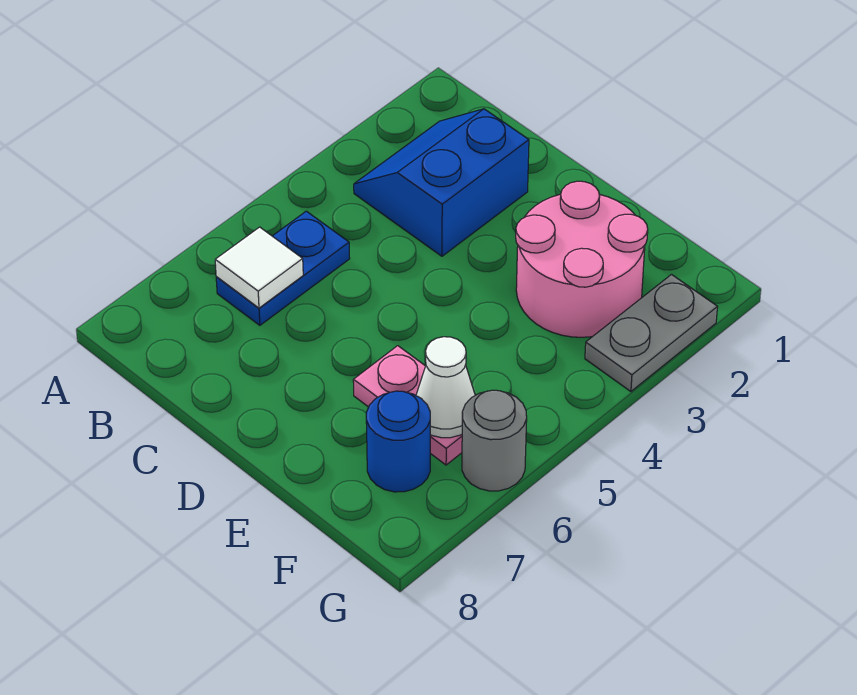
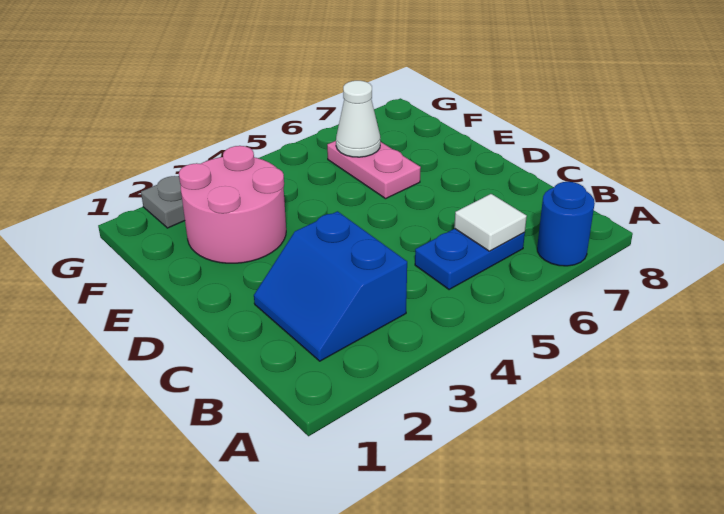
blue 2x2 slope [354,109,529,256] -> blue 2x2 slope turned to [254,211,407,361]
blue 1x1 round brick [366,391,430,492] -> blue 1x1 round brick moved to [537,182,595,266]
grey 1x1 round brick [462,390,527,491] -> none

